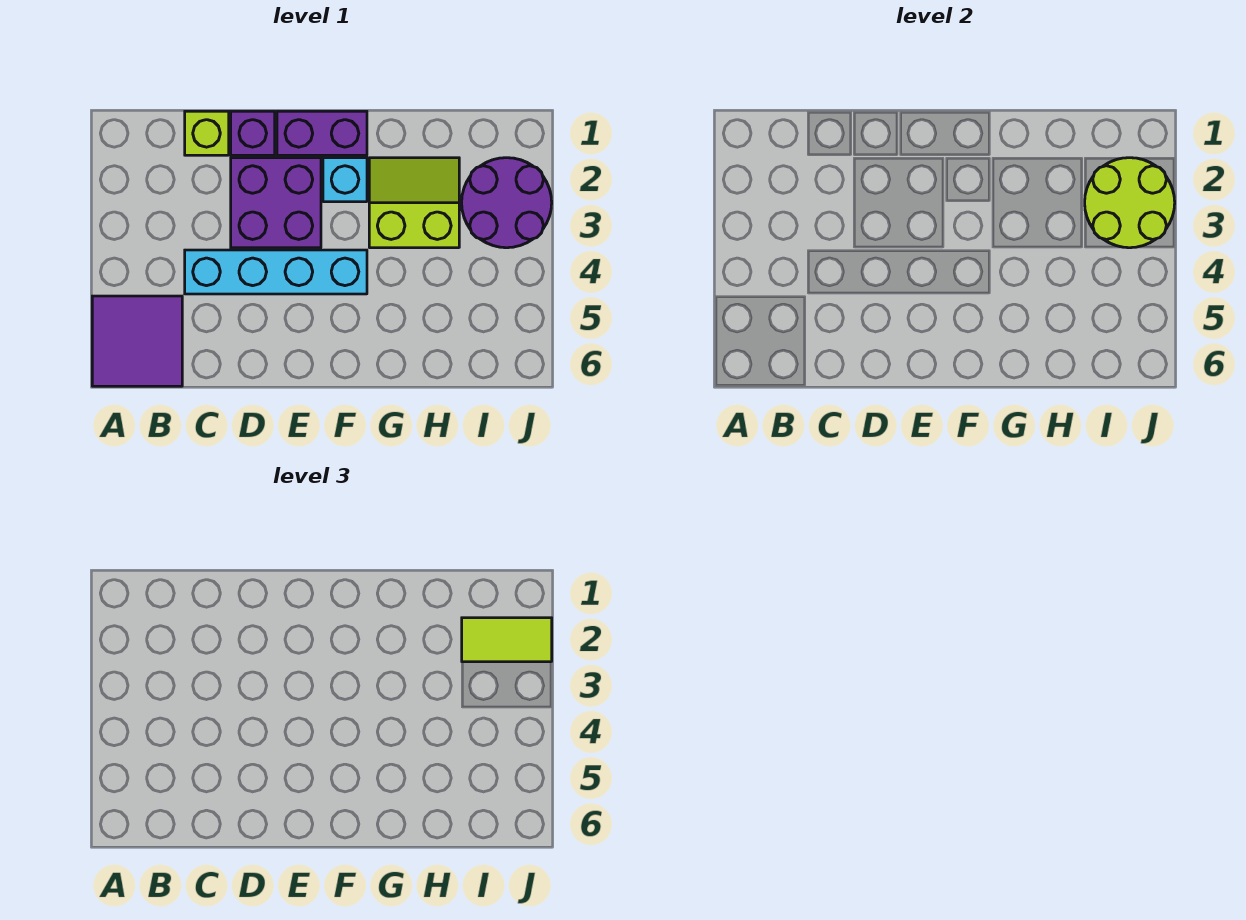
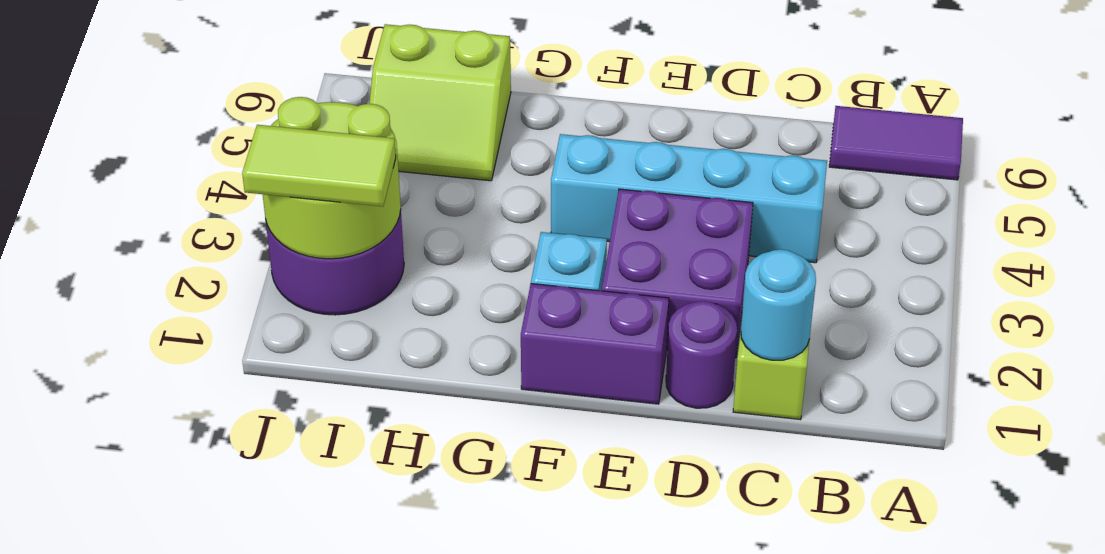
purple 2x2 tile [92,296,182,386] -> purple 1x2 tile [829,106,963,180]
none -> cyan 1x1 round brick [741,249,816,360]
purple 1x1 brick [231,111,275,155] -> purple 1x1 round brick [666,301,737,408]
lime 2x2 slope [369,158,459,248] -> lime 2x2 slope moved to [370,24,511,181]

